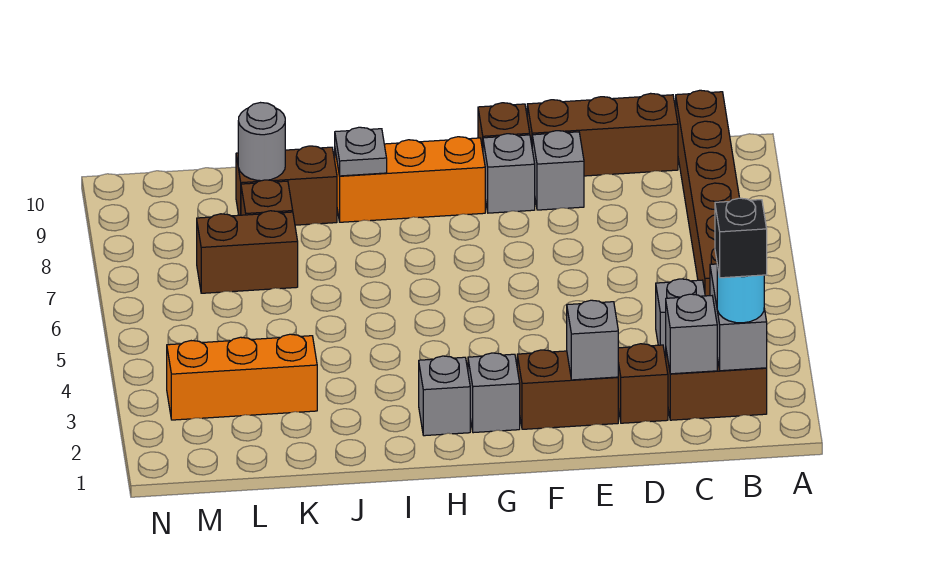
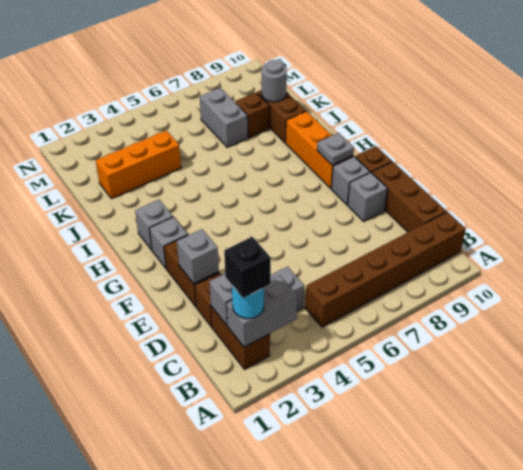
grey 1x1 plate [335,127,387,176] -> grey 1x1 plate moved to [317,133,354,165]
orange 1x3 brick [167,334,317,420] -> orange 1x3 brick turned to [96,130,181,199]
brown 1x2 brick [197,211,298,293] -> grey 1x2 brick [200,88,248,147]

